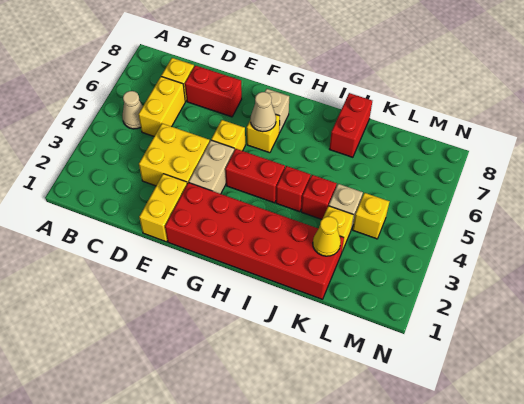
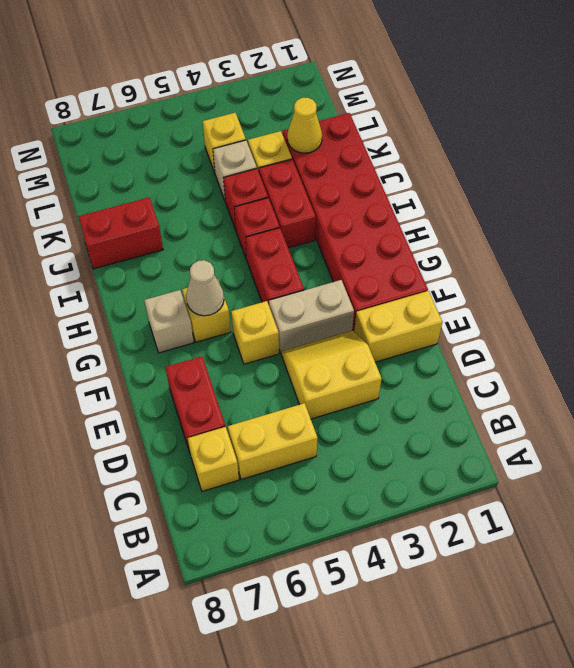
tan 1x1 cone [123,91,143,129] -> none
yellow 2x2 brick [139,124,210,186] -> yellow 2x2 slope [281,330,382,419]
none -> red 1x2 brick [259,159,316,248]

